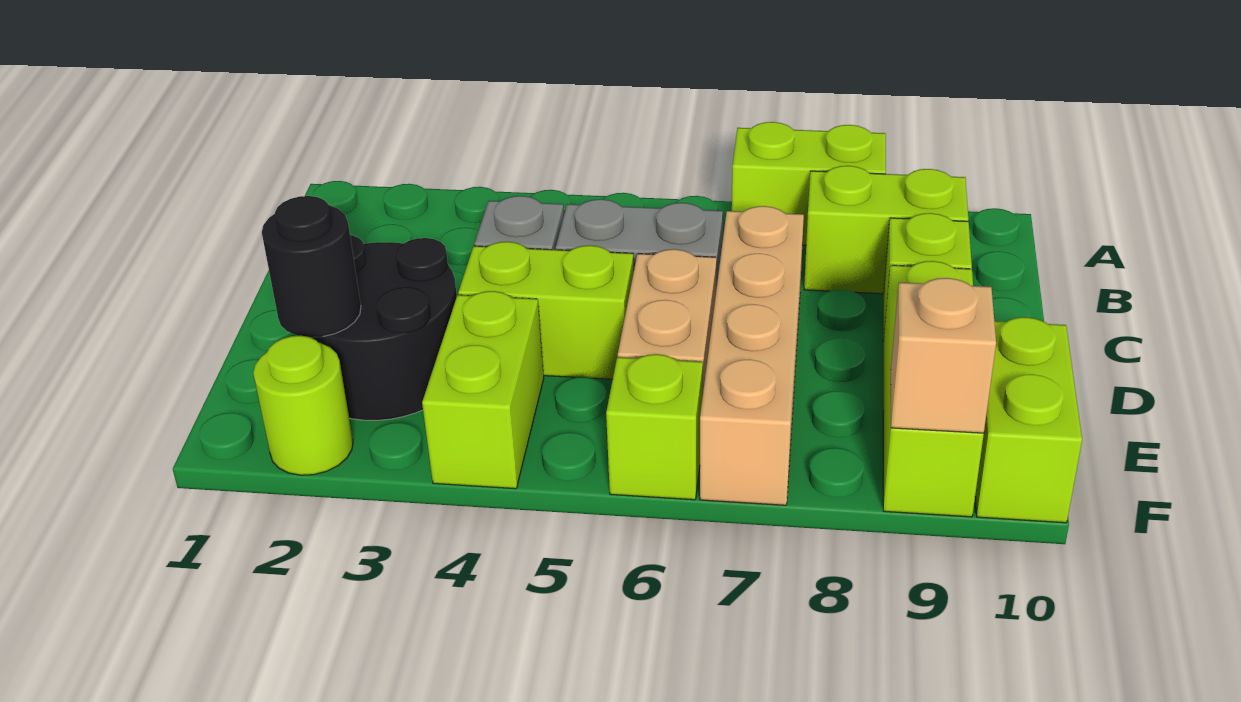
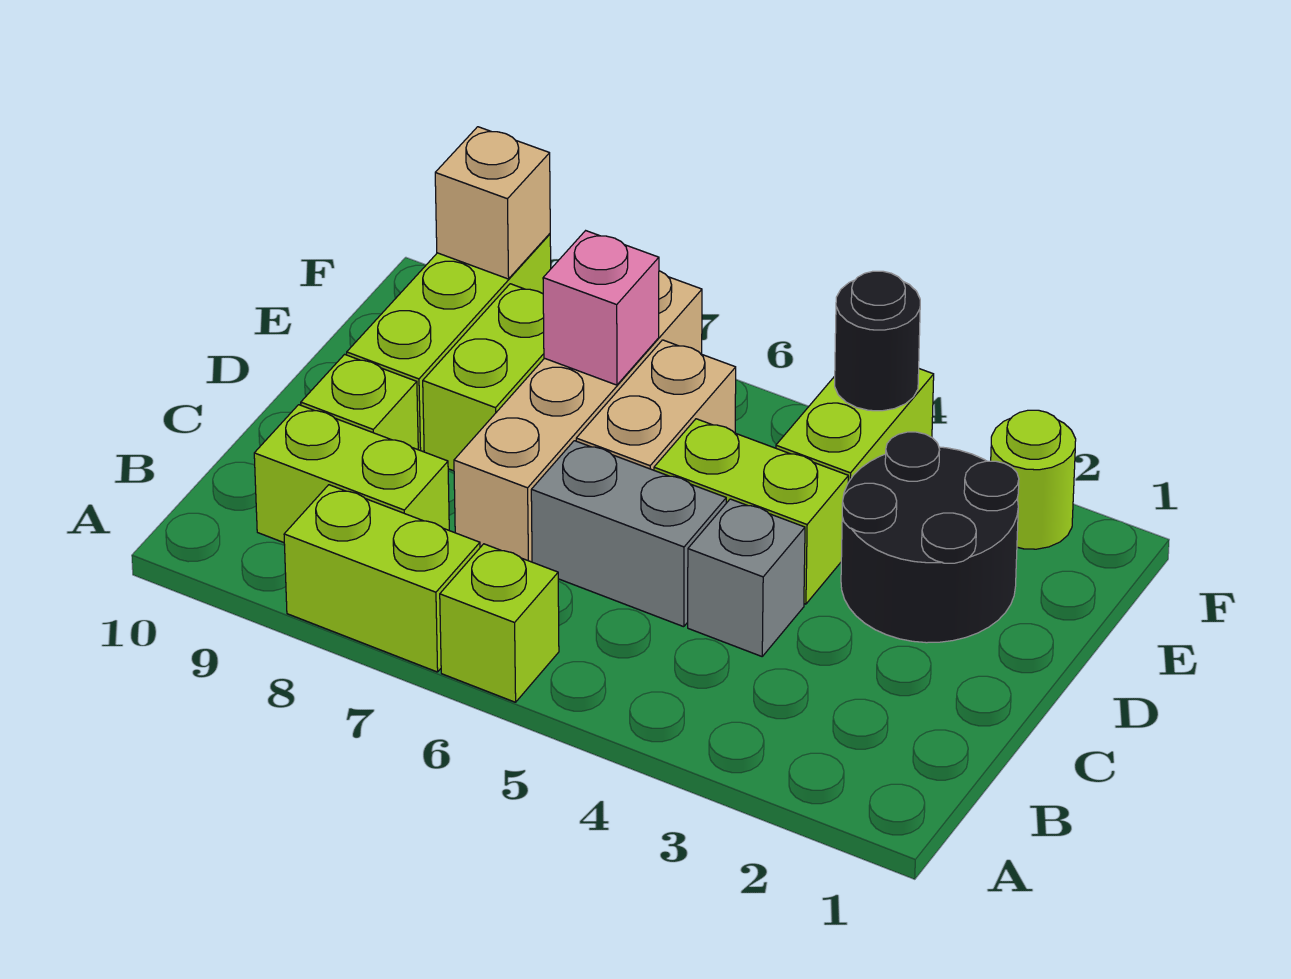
black 1x1 round brick [262,196,361,337] -> black 1x1 round brick moved to [835,271,920,411]
none -> pink 1x1 brick [543,231,659,385]
lime 1x2 brick [975,317,1082,523] -> lime 1x2 brick moved to [423,284,544,471]
lime 1x1 brick [606,354,703,500] -> lime 1x1 brick moved to [440,544,559,702]

